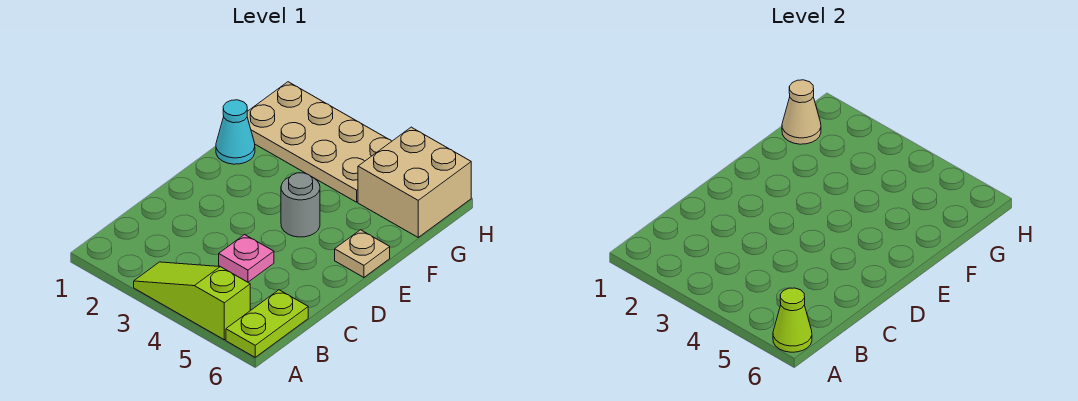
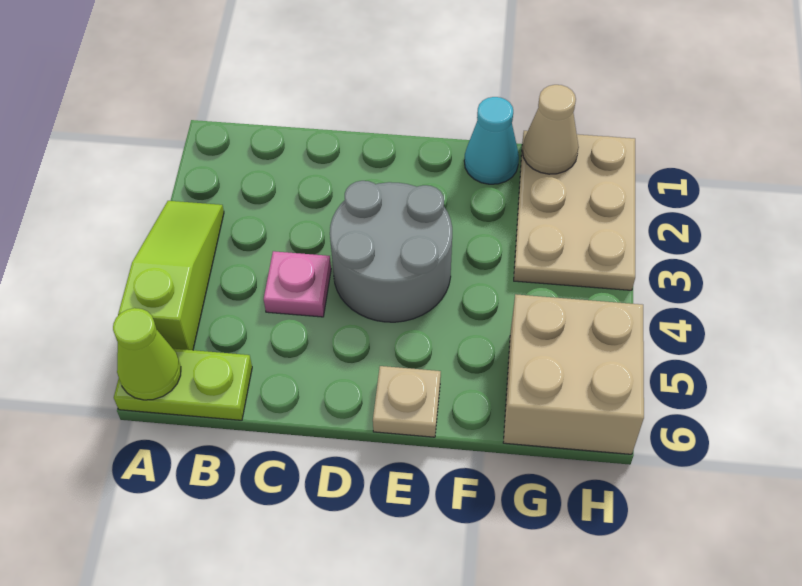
grey 1x1 round brick [281,173,320,237] -> grey 2x2 round brick [330,181,452,322]
tan 2x4 plate [247,82,392,202] -> tan 2x3 plate [514,131,635,290]

